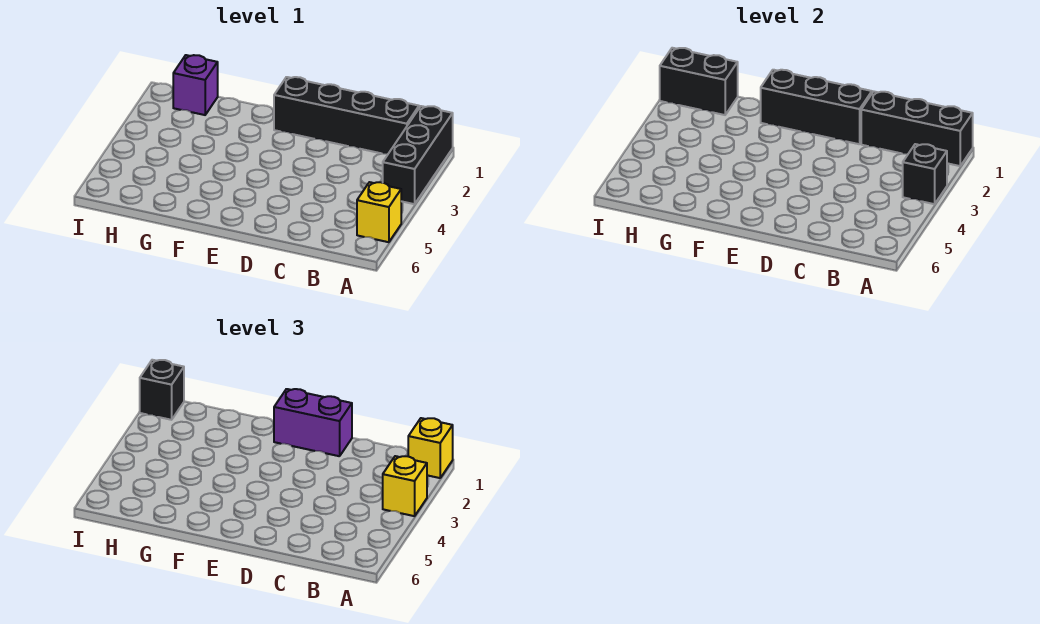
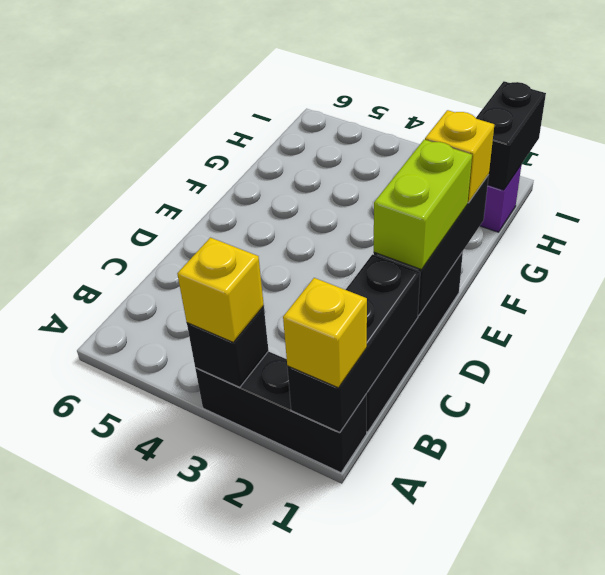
yellow 1x1 brick [357,182,401,242] -> yellow 1x1 brick moved to [425,110,494,203]
purple 1x2 brick [274,389,352,456] -> lime 1x2 brick [374,140,472,270]
black 1x1 brick [140,360,184,420] -> none

